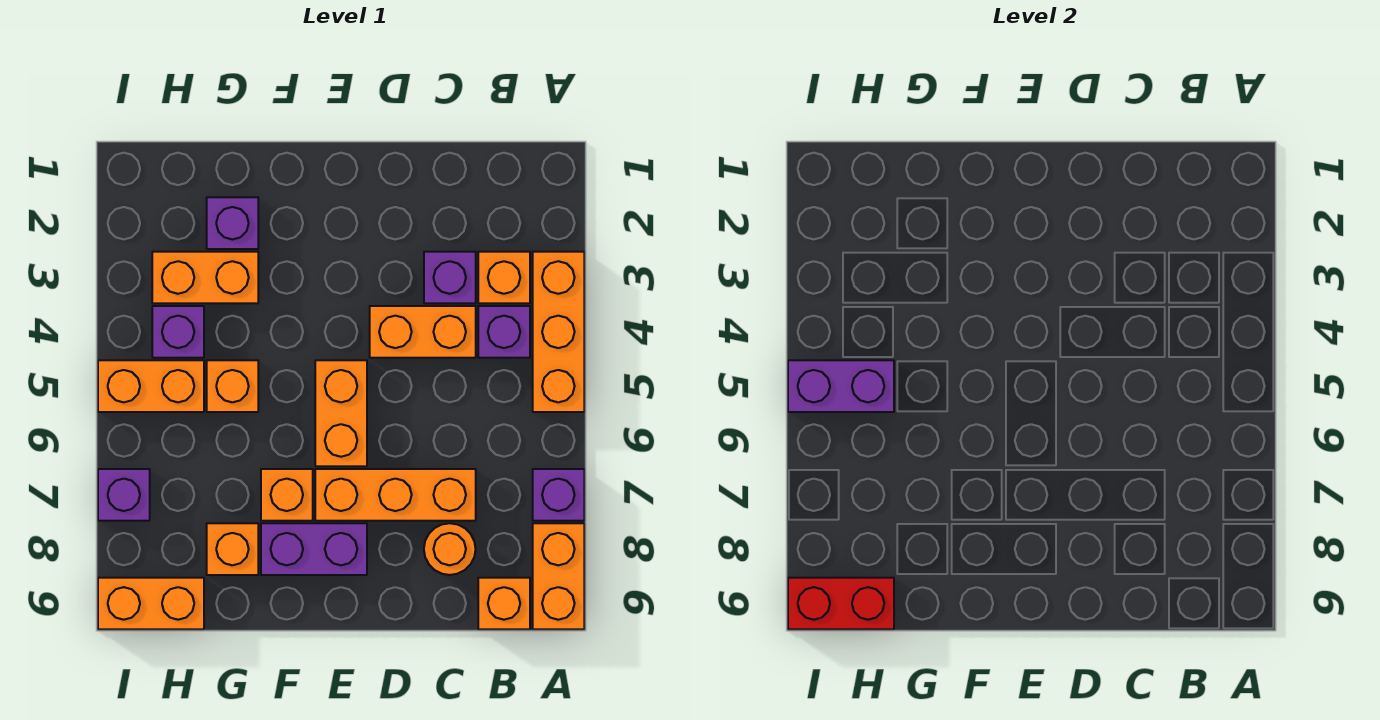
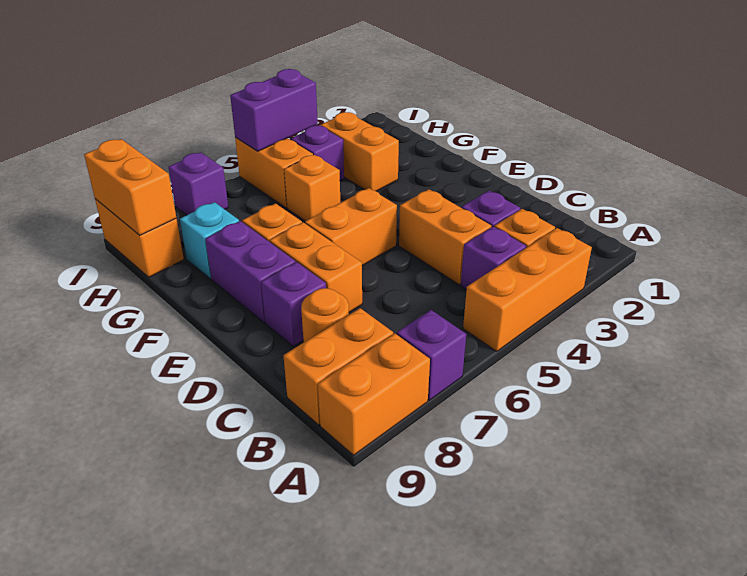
orange 1x1 brick [478,578,530,629] -> orange 1x2 brick [283,308,393,425]
orange 1x3 brick [315,469,476,521] -> orange 1x2 brick [270,222,362,312]
purple 1x1 brick [207,197,258,249] -> purple 1x1 brick moved to [261,262,326,346]
orange 1x1 brick [207,523,258,575] -> cyan 1x1 brick [180,202,239,279]
purple 1x2 brick [788,360,894,412] -> purple 1x2 brick turned to [230,69,318,151]
red 1x2 brick [788,578,894,629] -> orange 1x2 brick [84,139,176,235]

